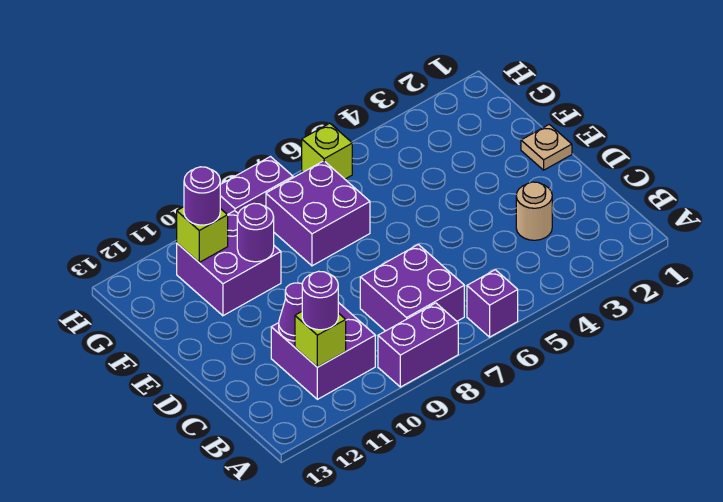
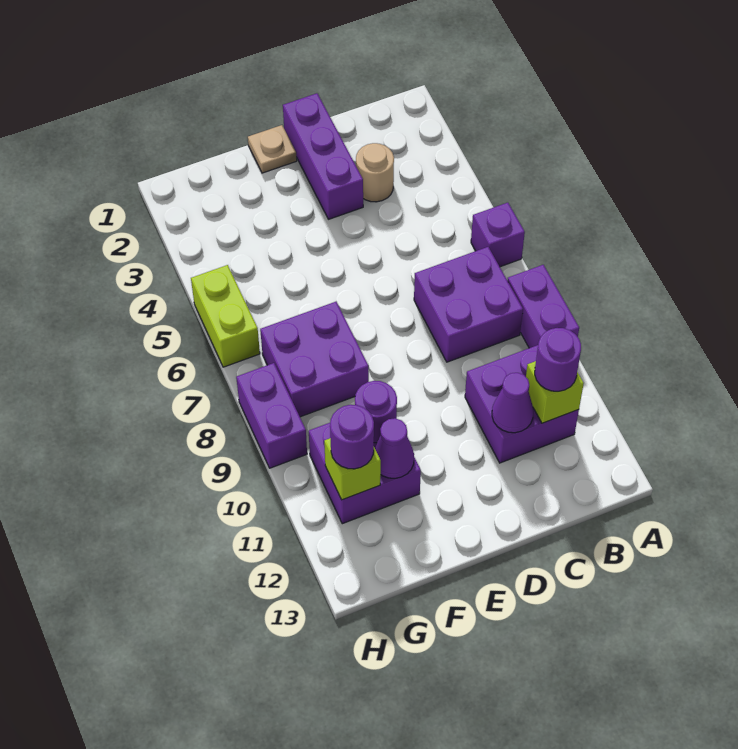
none -> purple 1x3 brick [283,93,363,219]
none -> purple 1x1 cone [375,418,414,478]
lime 1x1 brick [302,123,352,179] -> lime 1x2 brick [191,265,260,367]

